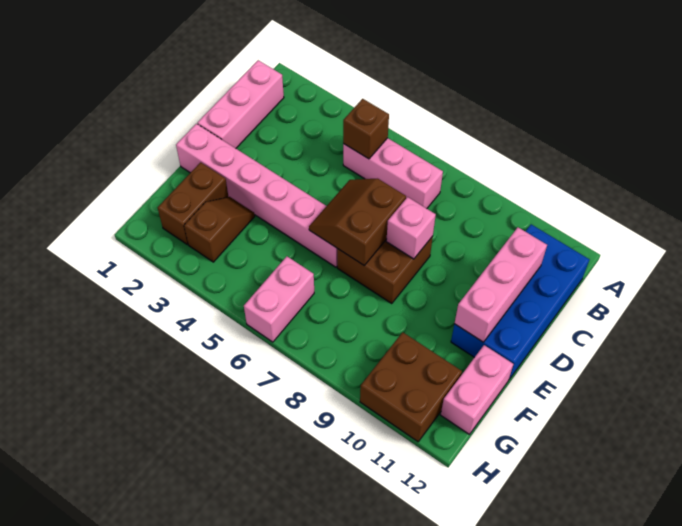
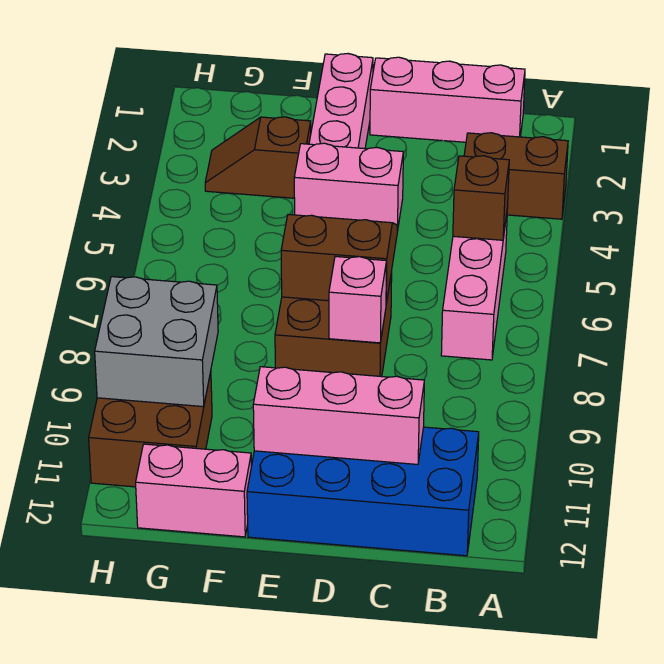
brown 1x2 brick [158,162,228,244] -> brown 1x2 brick moved to [464,133,568,219]
brown 1x2 slope [184,197,255,262] -> brown 1x2 slope turned to [205,117,311,198]
pink 1x2 brick [244,256,314,342] -> pink 1x2 brick moved to [294,143,403,232]
none -> grey 2x2 brick [95,277,218,407]

